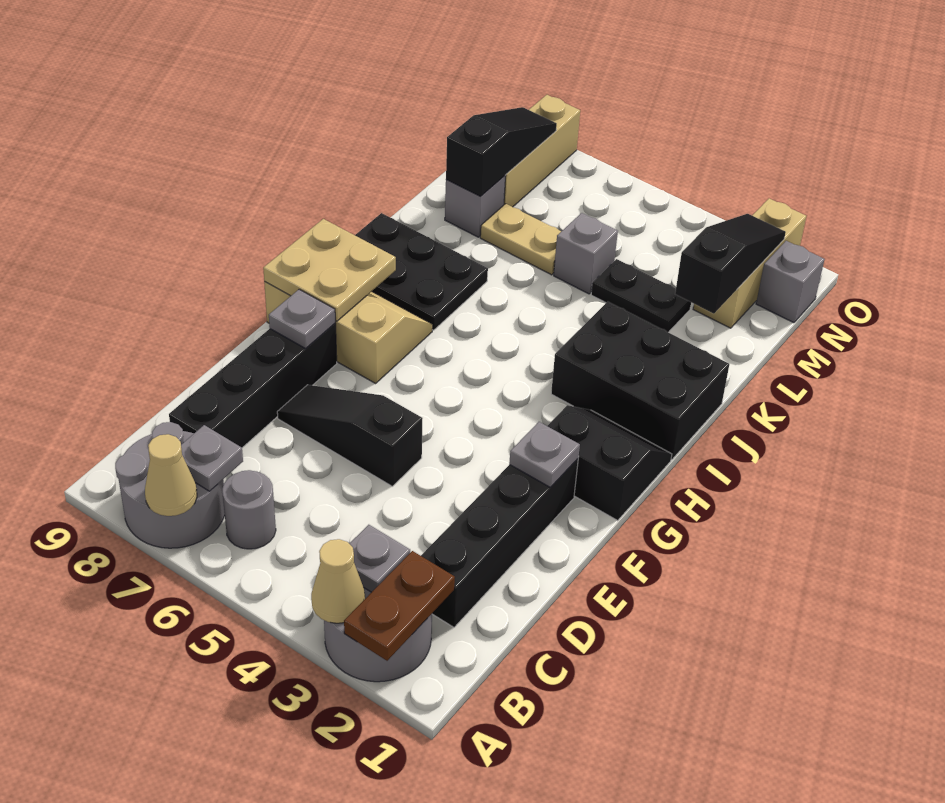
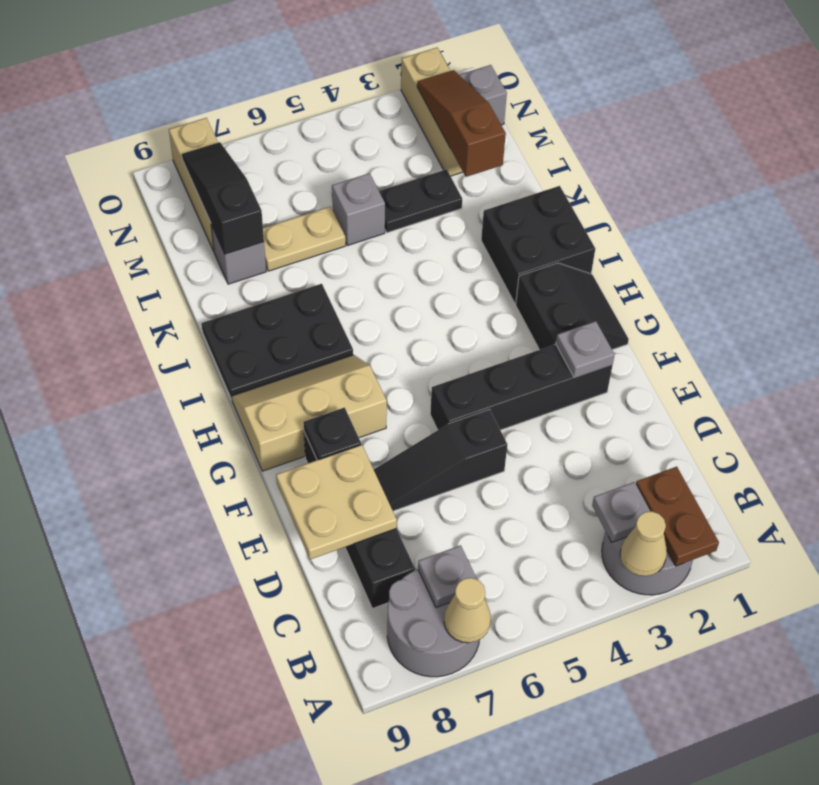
grey 1x1 round brick [222,470,276,549] -> none
black 1x4 brick [421,459,578,627] -> black 1x4 brick turned to [430,344,613,430]
grey 1x1 plate [269,289,335,349] -> black 1x1 plate [303,408,361,460]
black 2x2 slope [548,405,672,521] -> black 2x2 slope turned to [516,263,629,350]
tan 2x2 plate [263,219,396,321] -> tan 2x2 plate moved to [276,445,397,560]
black 2x3 brick [551,302,729,460] -> black 2x2 brick [481,186,595,304]
black 1x3 slope [675,214,786,314] -> brown 1x3 slope [417,70,506,177]

